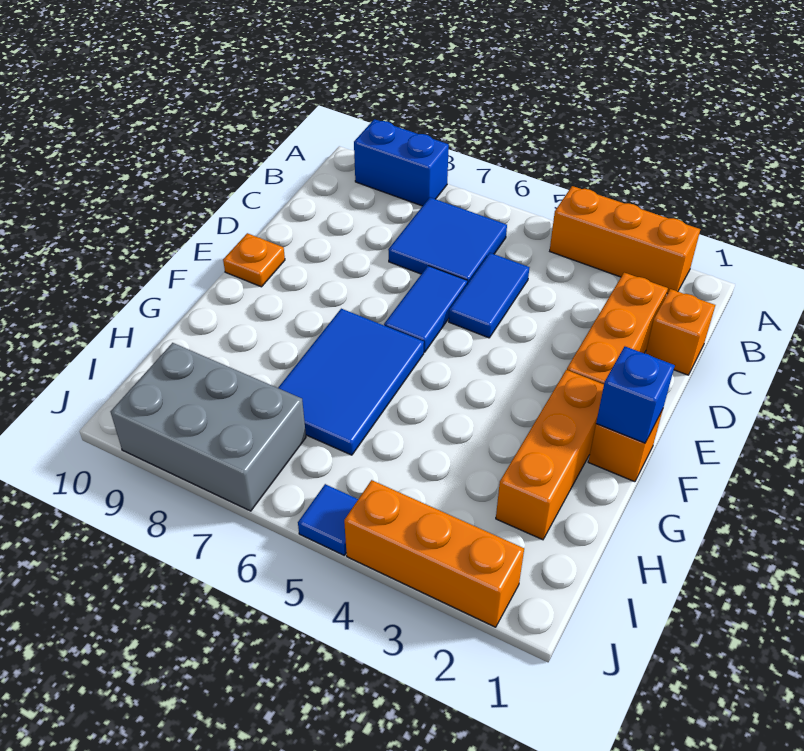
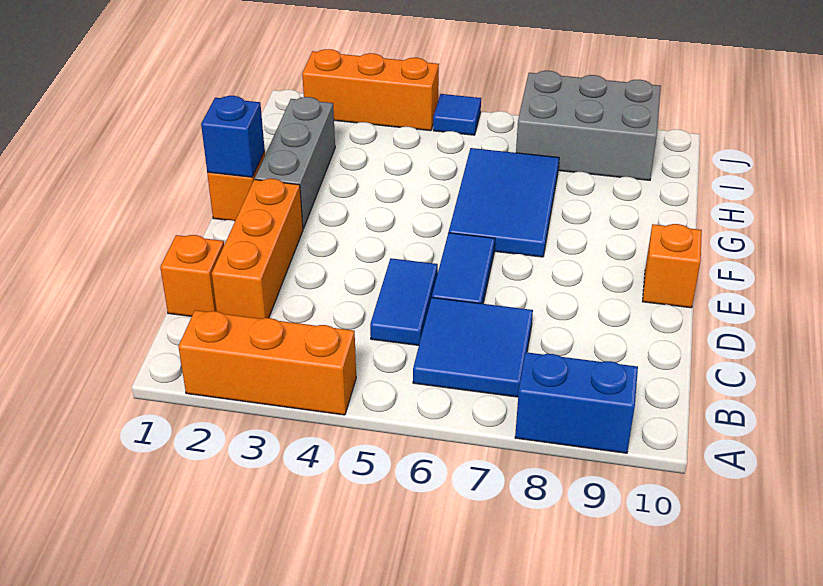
orange 1x1 plate [223,233,285,287] -> orange 1x1 brick [643,224,702,308]
orange 1x3 brick [496,370,604,540] -> grey 1x3 brick [255,97,335,229]

